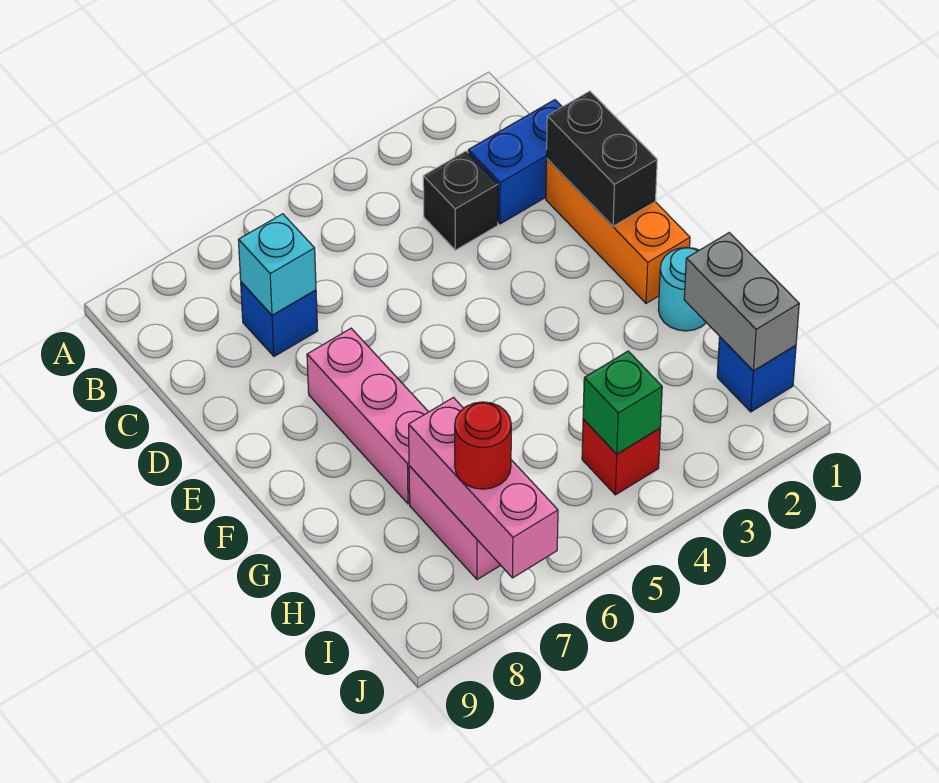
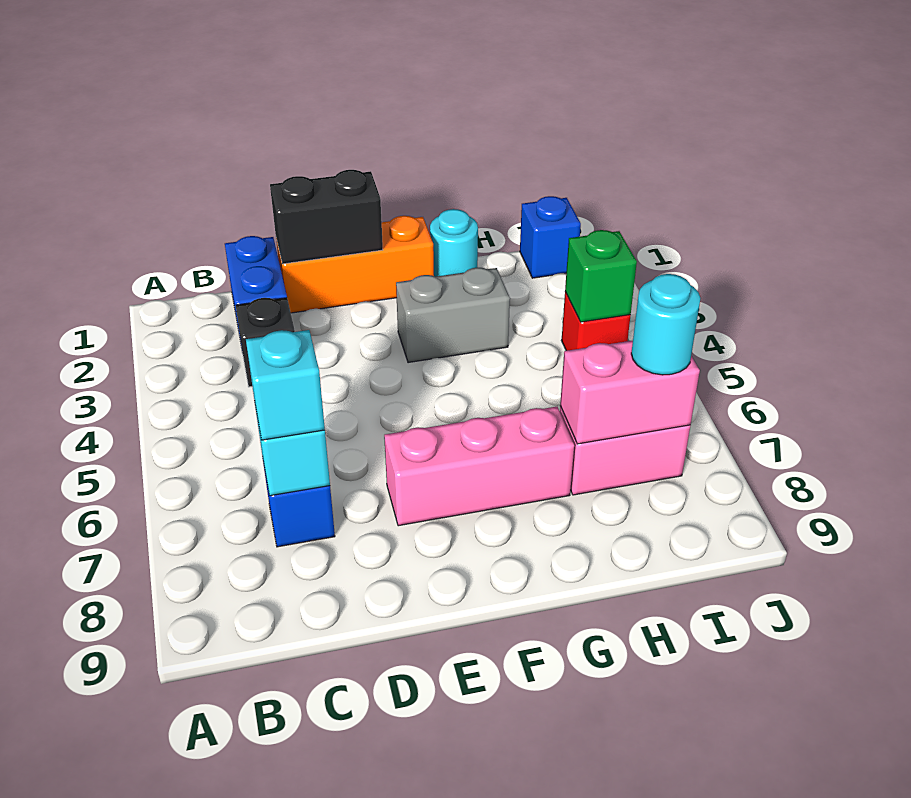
none -> cyan 1x1 brick [246,330,325,440]
grey 1x2 brick [684,233,799,371] -> grey 1x2 brick moved to [396,267,510,363]
pink 1x3 brick [409,397,558,578] -> pink 1x2 brick [560,341,700,444]
red 1x1 round brick [455,402,511,489] -> cyan 1x1 round brick [631,274,700,375]

